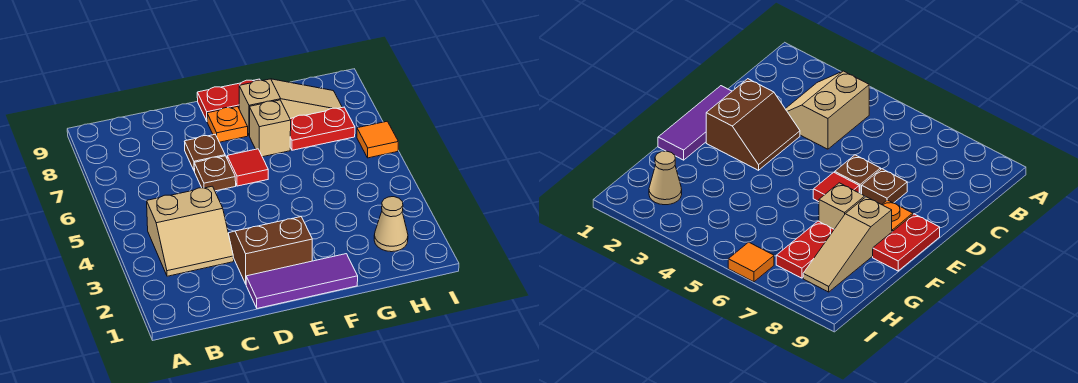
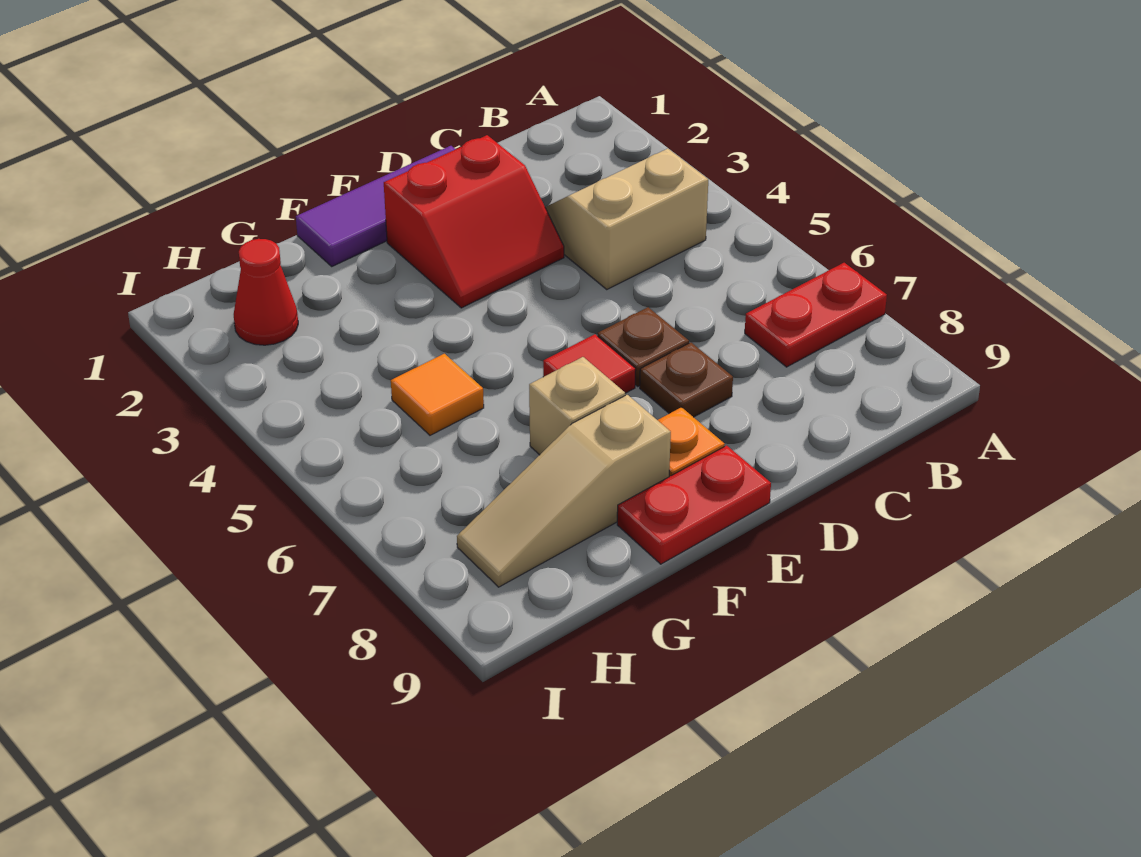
brown 2x2 slope [228,217,312,284] -> red 2x2 slope [384,135,564,308]
red 1x2 plate [290,107,355,150] -> red 1x2 plate moved to [745,263,887,367]
tan 1x1 cone [374,197,408,252] -> red 1x1 cone [234,239,298,345]
orange 1x1 tile [357,121,398,158] -> orange 1x1 tile moved to [391,354,484,435]

